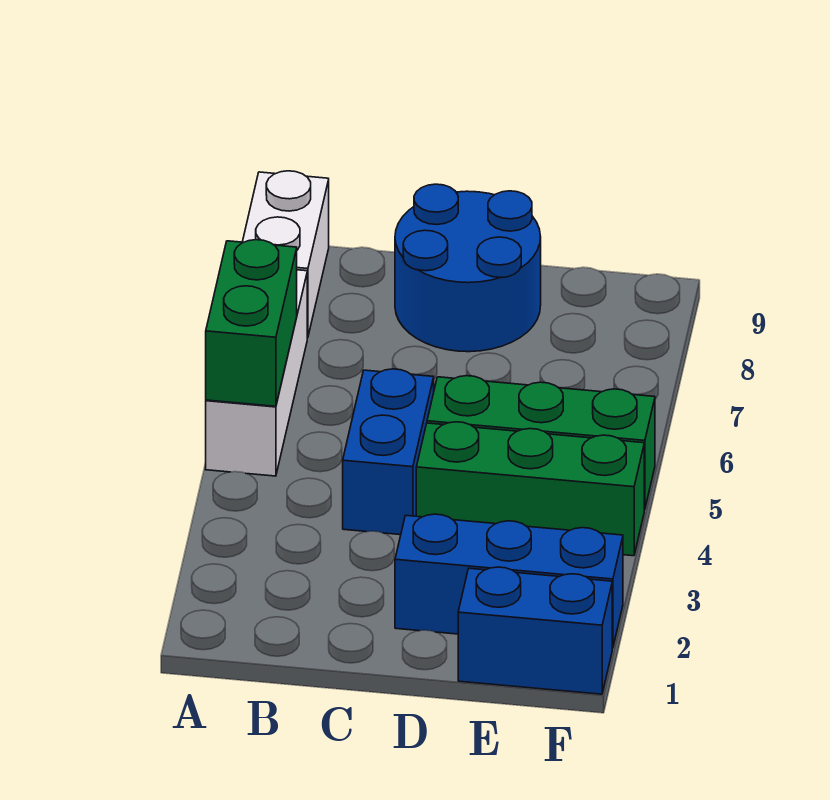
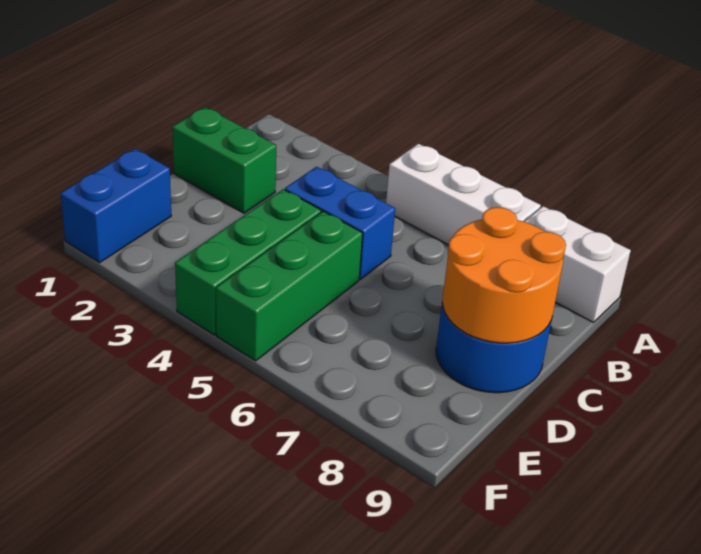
green 1x2 brick [206,240,297,406] -> green 1x2 brick moved to [172,107,276,213]
none -> orange 2x2 round brick [442,207,566,343]
blue 1x3 brick [395,514,623,648] -> none

